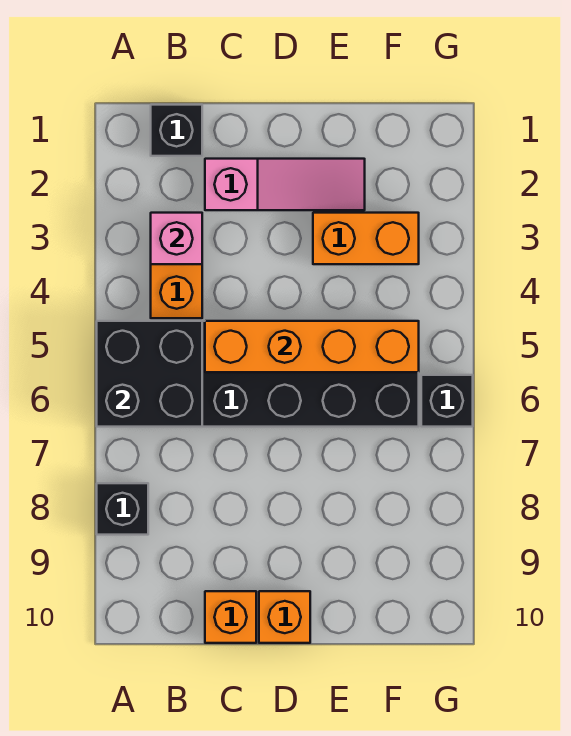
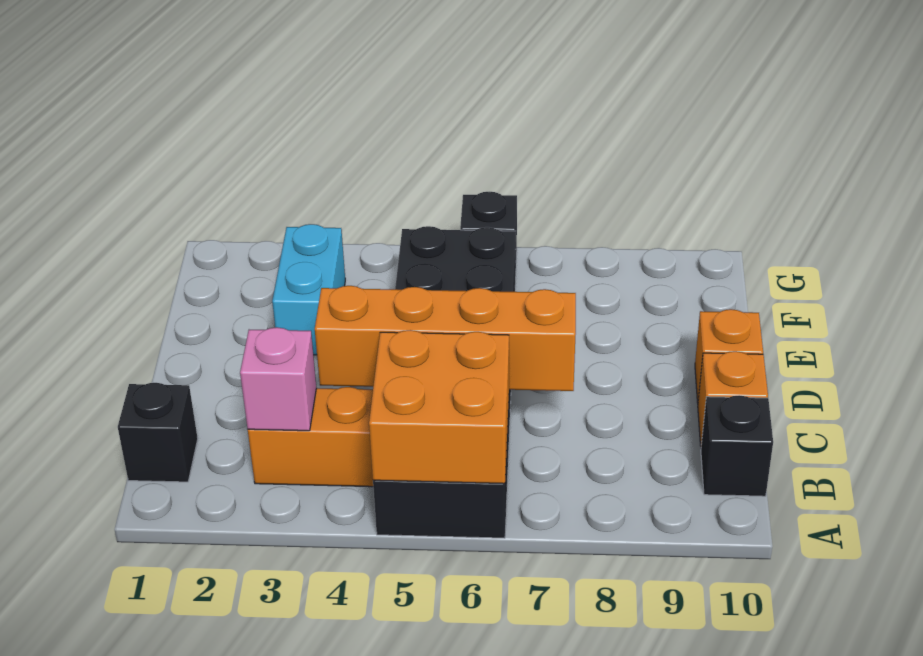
black 2x2 brick [97,321,202,427] -> orange 2x2 brick [369,330,509,484]
black 1x1 brick [97,483,148,535] -> black 1x1 brick moved to [701,395,773,496]
pink 1x3 slope [205,159,365,210] -> none
orange 1x4 brick [205,321,419,372] -> orange 1x4 brick turned to [315,286,576,391]
orange 1x2 brick [313,213,419,264] -> cyan 1x2 brick [272,224,345,355]

